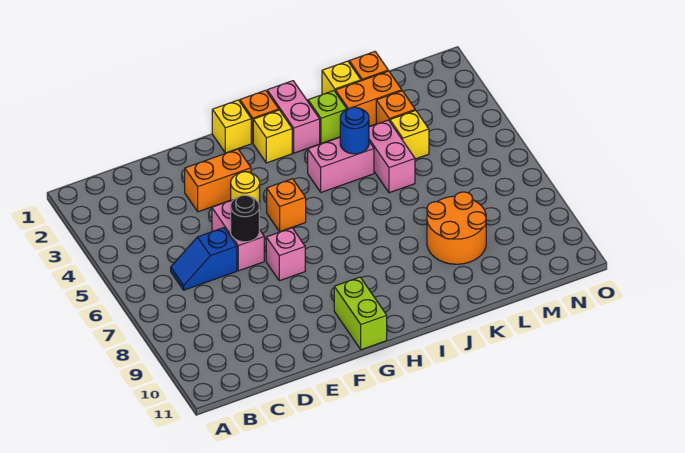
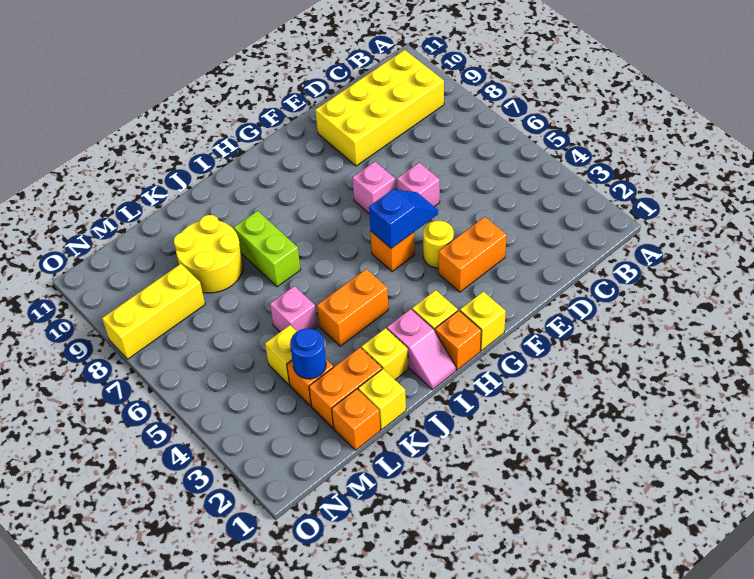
none -> yellow 2x4 brick [315,50,444,166]
blue 1x2 slope [171,228,237,290] -> blue 1x2 slope moved to [369,189,438,249]
pink 1x2 brick [212,200,264,271] -> pink 1x1 brick [397,163,440,207]
black 1x1 round brick [231,195,259,242] -> none
lime 1x2 brick [334,277,387,350] -> lime 1x2 brick moved to [234,211,301,287]
pink 1x2 brick [267,81,320,153] -> pink 1x2 slope [387,309,456,389]
pink 1x2 brick [308,137,374,192] -> orange 1x2 brick [317,269,388,346]
lime 1x1 brick [308,91,347,143] -> yellow 1x1 brick [362,328,408,380]
blue 1x1 round brick [340,107,369,154] -> blue 1x1 round brick moved to [290,329,326,379]
pink 1x2 brick [369,120,415,193] -> pink 1x1 brick [270,286,317,332]
orange 2x2 round brick [427,192,486,264] -> yellow 2x2 round brick [174,215,243,293]
none -> yellow 1x3 brick [102,264,205,359]

